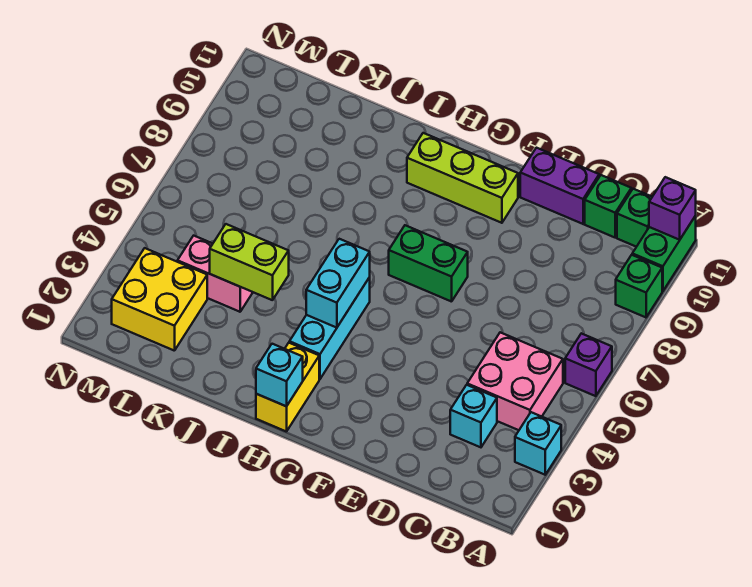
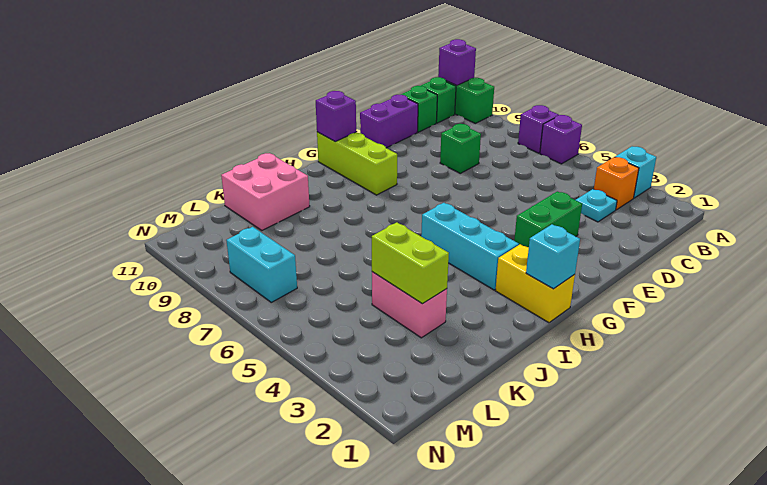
none -> purple 1x1 brick [518,105,559,153]
green 1x1 brick [616,255,662,317] -> green 1x1 brick moved to [440,124,481,173]
none -> orange 1x1 brick [594,157,639,210]
pink 2x2 brick [467,332,563,430] -> pink 2x2 brick moved to [221,153,310,230]
cyan 1x1 brick [450,385,497,447] -> cyan 1x1 plate [576,189,617,222]
green 1x2 brick [389,225,468,302] -> green 1x2 brick moved to [514,191,582,247]
lime 1x3 brick [407,133,518,223] -> lime 1x3 brick turned to [317,132,397,195]
none -> purple 1x1 brick [316,91,356,141]
cyan 1x2 brick [306,239,370,328] -> cyan 1x2 brick moved to [226,227,297,302]
lime 1x2 brick [210,224,289,300] -> lime 1x2 brick turned to [372,222,449,304]
pink 1x2 brick [177,236,253,312] -> pink 1x2 brick turned to [372,272,447,338]
yellow 2x2 brick [112,248,207,351] -> none

